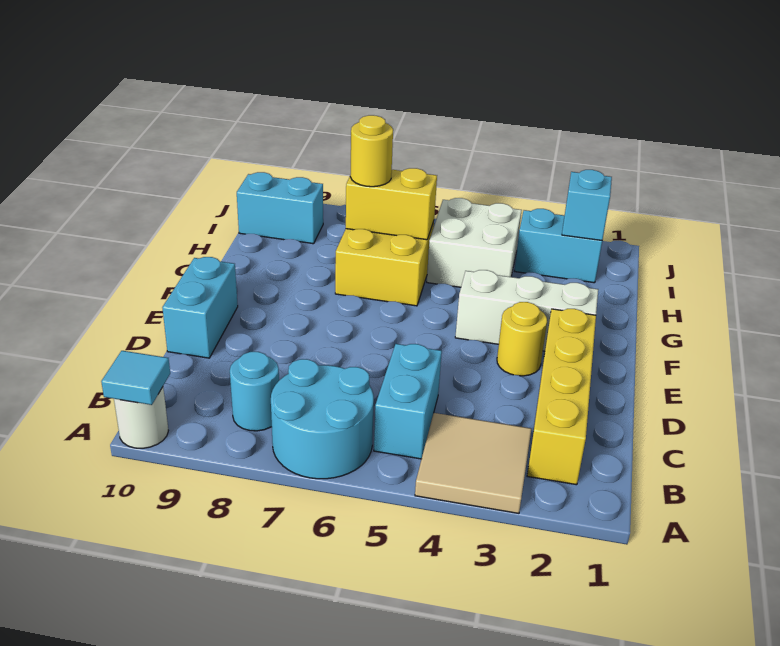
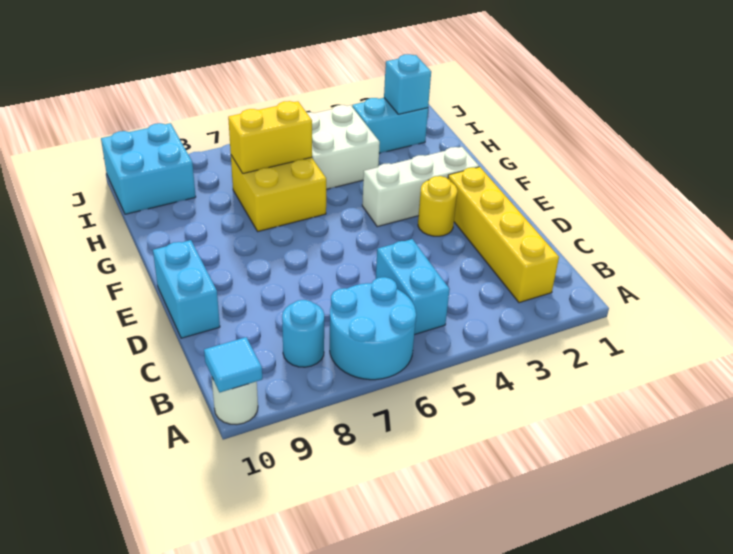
tan 2x2 tile [415,413,531,513] -> none
yellow 1x1 round brick [350,115,393,187] -> none
cyan 1x2 brick [237,172,323,244] -> cyan 2x2 brick [101,123,196,214]

